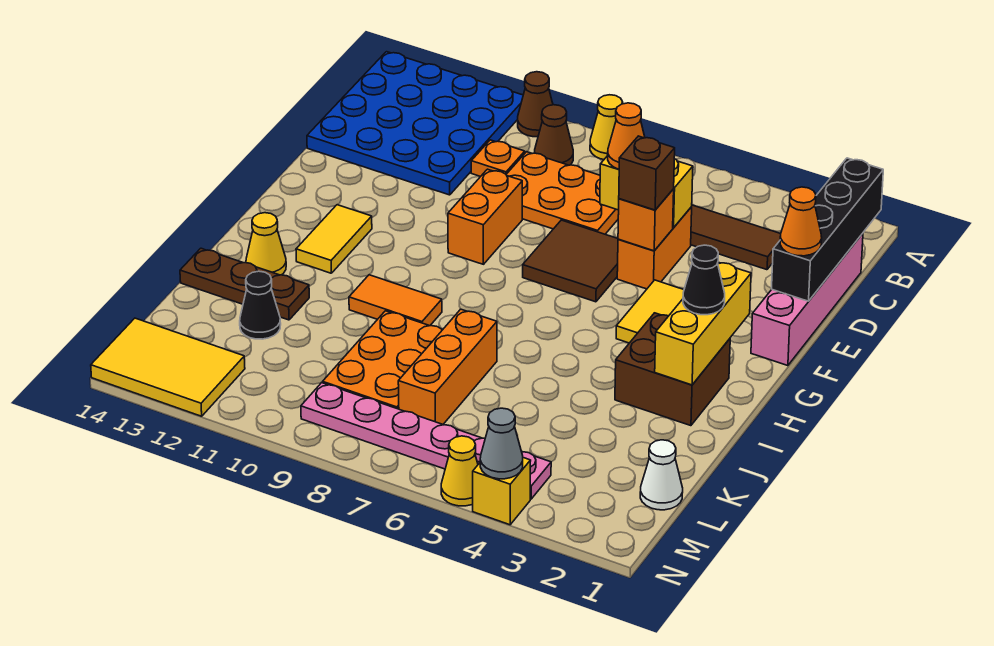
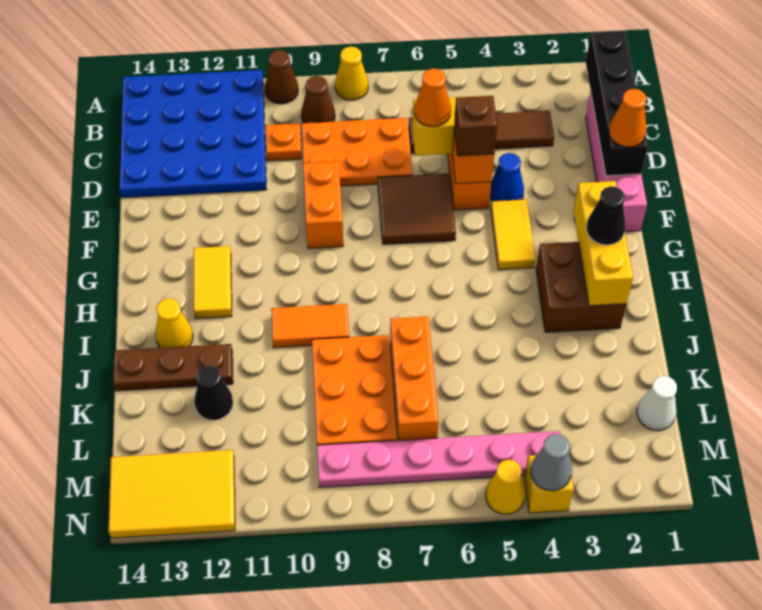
none -> blue 1x1 cone [490,153,524,201]

